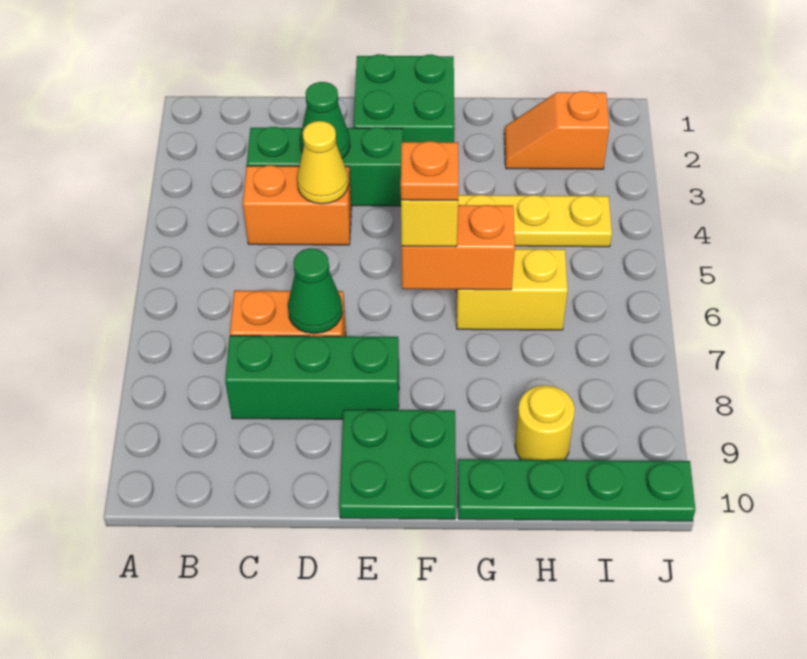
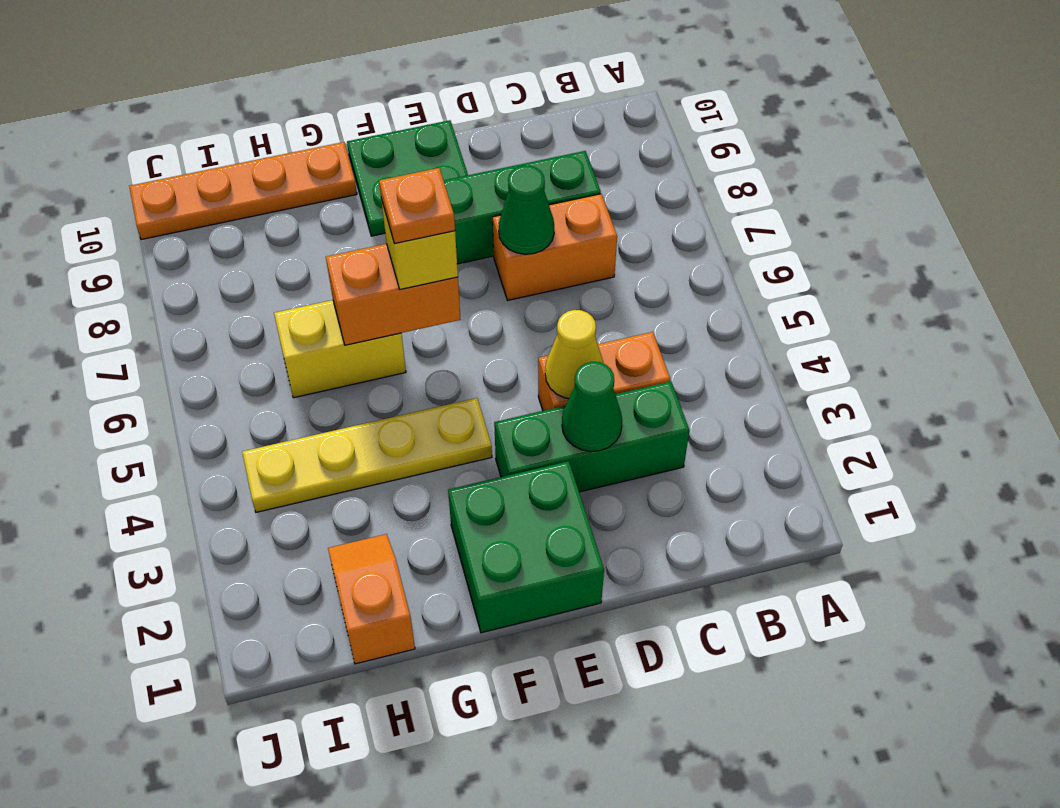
green 1x4 plate [458,459,696,521] -> orange 1x4 plate [129,142,357,240]
orange 1x2 slope [504,91,609,169] -> orange 1x2 slope turned to [328,534,415,664]
yellow 1x1 round brick [515,385,575,460] -> none

